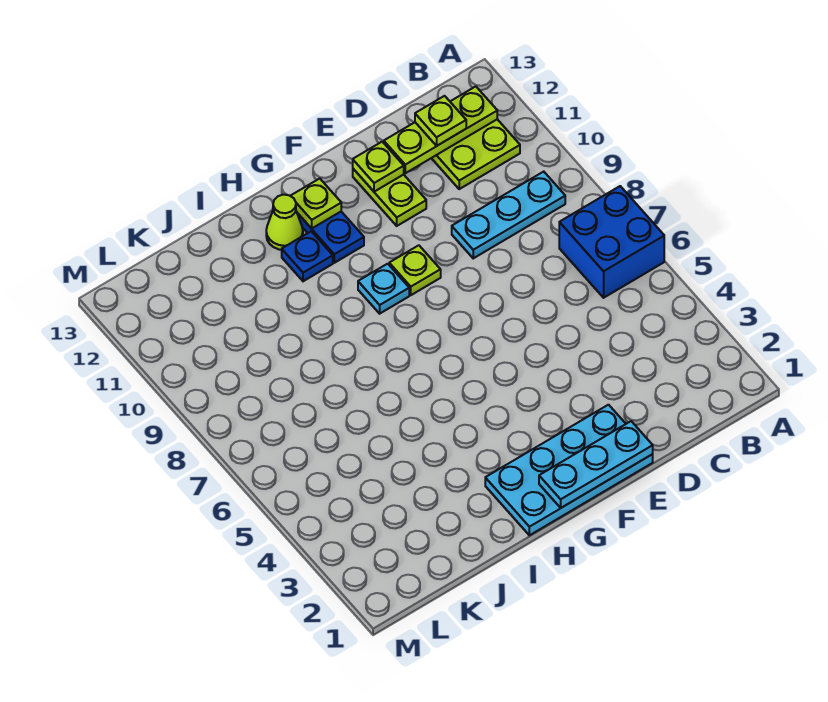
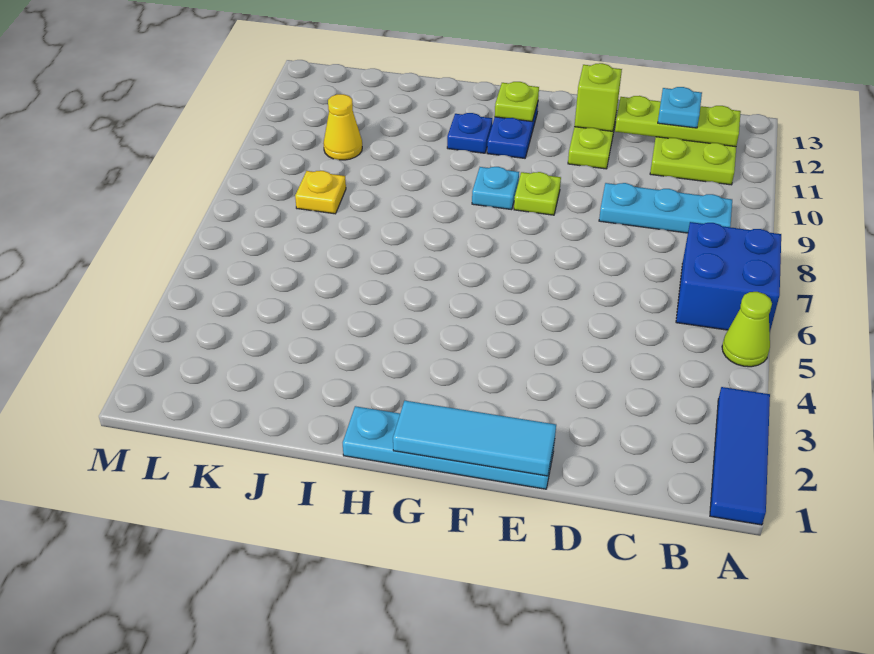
none -> blue 1x3 tile [710,387,770,525]
lime 1x1 plate [415,96,466,146] -> cyan 1x1 plate [658,87,702,128]
cyan 2x4 plate [485,405,653,535] -> cyan 1x4 plate [343,406,555,489]
cyan 1x3 plate [539,421,653,508] -> cyan 1x3 tile [393,401,556,476]
lime 1x1 plate [353,142,404,192] -> lime 1x1 brick [574,63,622,131]
lime 1x1 cone [266,195,303,250] -> lime 1x1 cone moved to [722,292,772,367]
none -> yellow 1x1 plate [295,171,346,214]
none -> yellow 1x1 cone [323,94,362,160]

